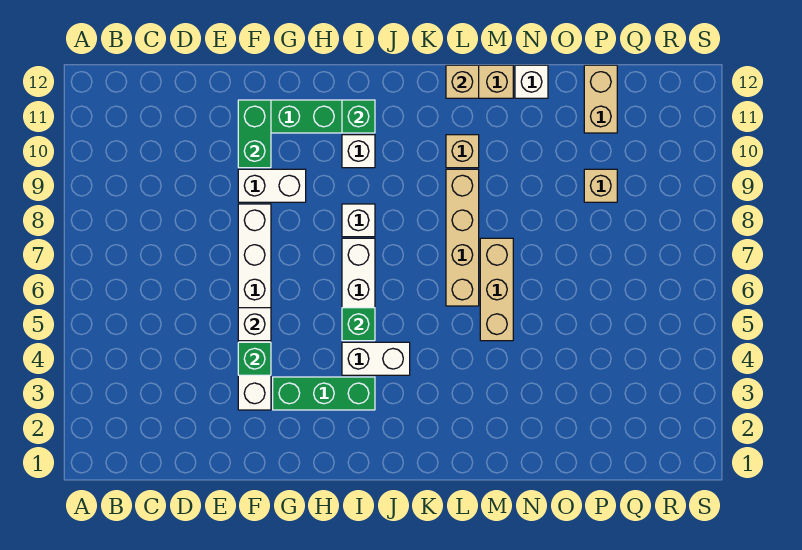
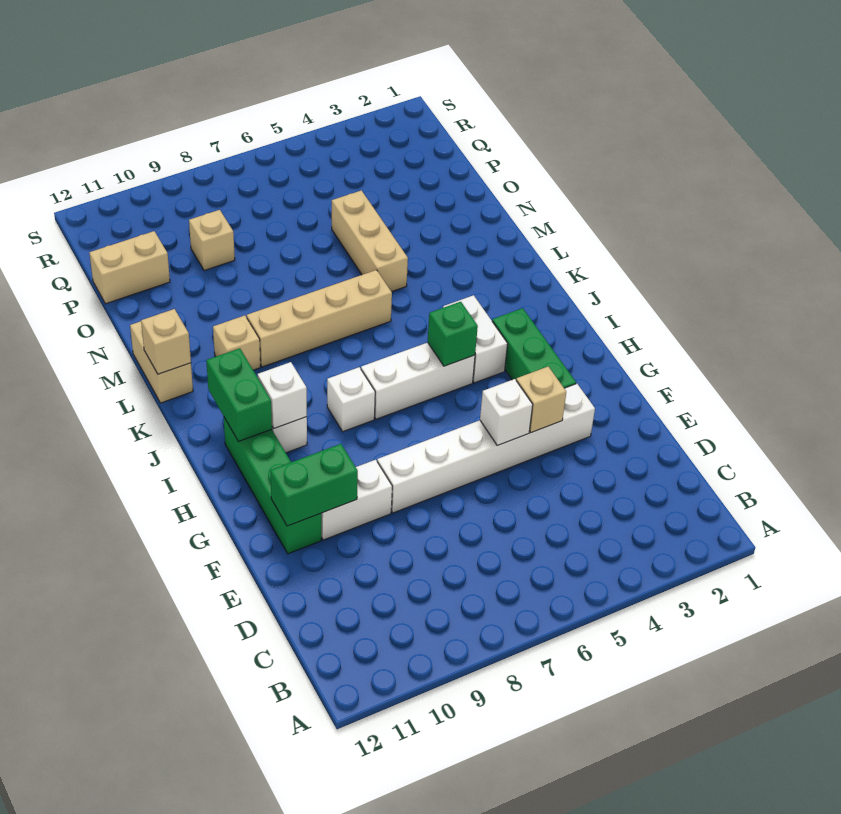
green 1x1 brick [238,342,271,375] -> tan 1x1 brick [516,367,566,433]
white 1x2 brick [238,169,306,202] -> white 1x2 brick turned to [321,460,392,540]
green 1x1 brick [342,100,375,133] -> green 1x2 brick [206,348,272,442]
tan 1x3 brick [480,238,513,341] -> tan 1x3 brick turned to [332,190,408,292]
white 1x1 brick [515,65,548,98] -> white 1x1 brick moved to [258,362,307,428]

